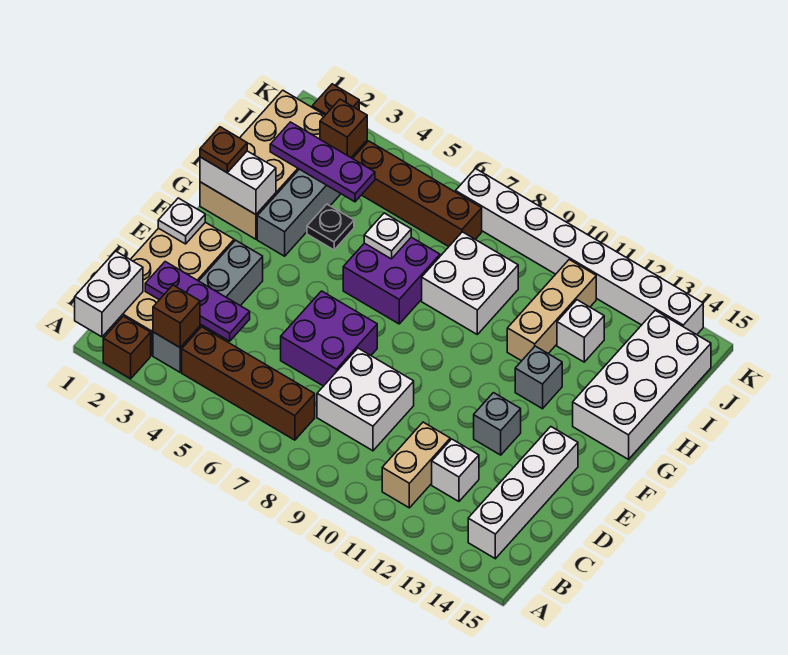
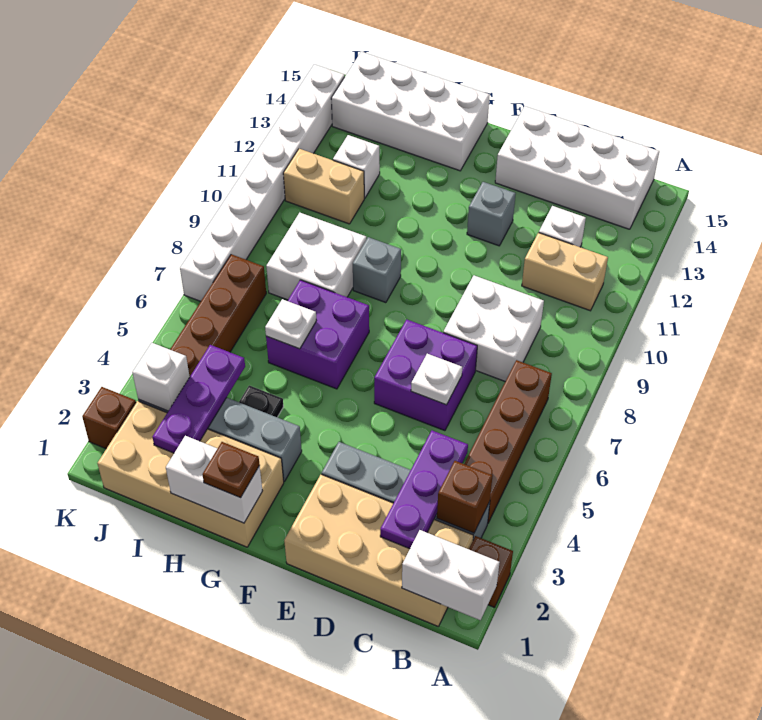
white 1x4 brick [468,427,578,559] -> white 2x4 brick [495,106,659,229]
white 1x1 plate [158,198,205,244] -> white 1x1 plate moved to [411,354,462,405]
white 1x2 brick [200,151,276,215] -> white 1x2 brick turned to [166,436,262,523]
grey 1x1 brick [515,346,562,409] -> grey 1x1 brick moved to [353,237,401,303]
tan 1x3 brick [507,260,596,361] -> tan 1x2 brick [283,149,364,224]
brown 1x1 brick [320,99,367,157] -> white 1x1 brick [132,343,190,411]

